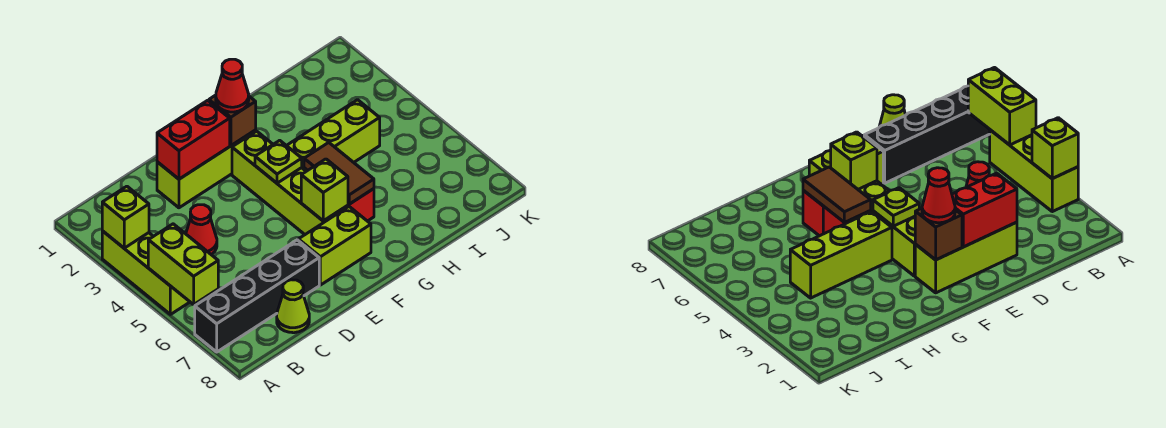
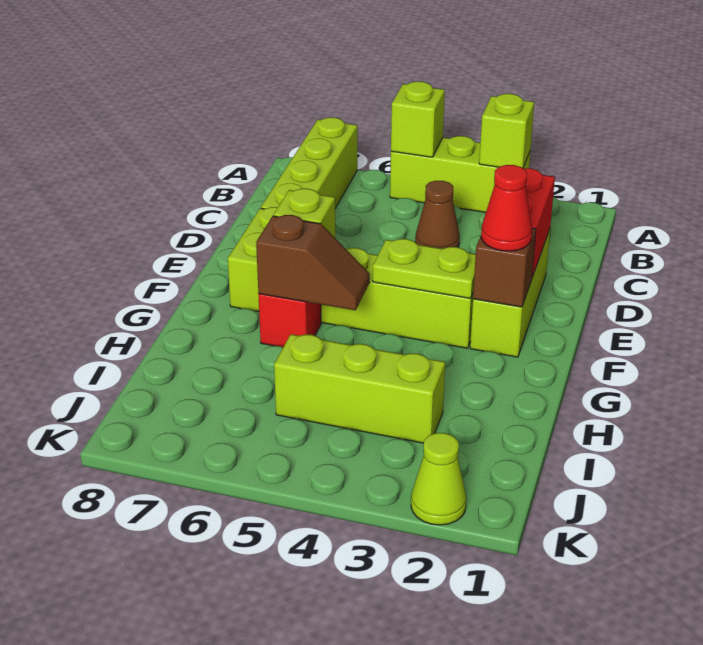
lime 1x2 brick [148,224,218,304] -> lime 1x1 brick [391,82,445,157]
black 1x4 brick [195,240,319,352] -> lime 1x4 brick [261,118,358,209]
red 1x1 cone [186,205,217,254] -> brown 1x1 cone [415,181,460,249]
lime 1x1 cone [277,280,309,333] -> lime 1x1 cone moved to [411,433,466,525]
lime 1x1 plate [255,140,302,183] -> lime 1x2 plate [373,239,476,298]
lime 1x3 brick [286,100,380,171] -> lime 1x3 brick turned to [274,334,445,443]
brown 1x2 tile [304,143,374,204] -> brown 1x2 slope [256,215,370,310]

